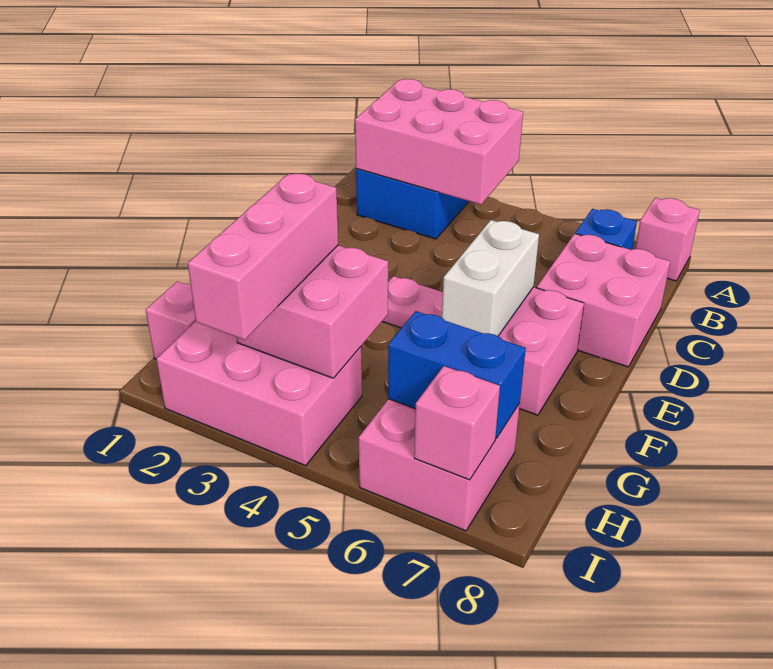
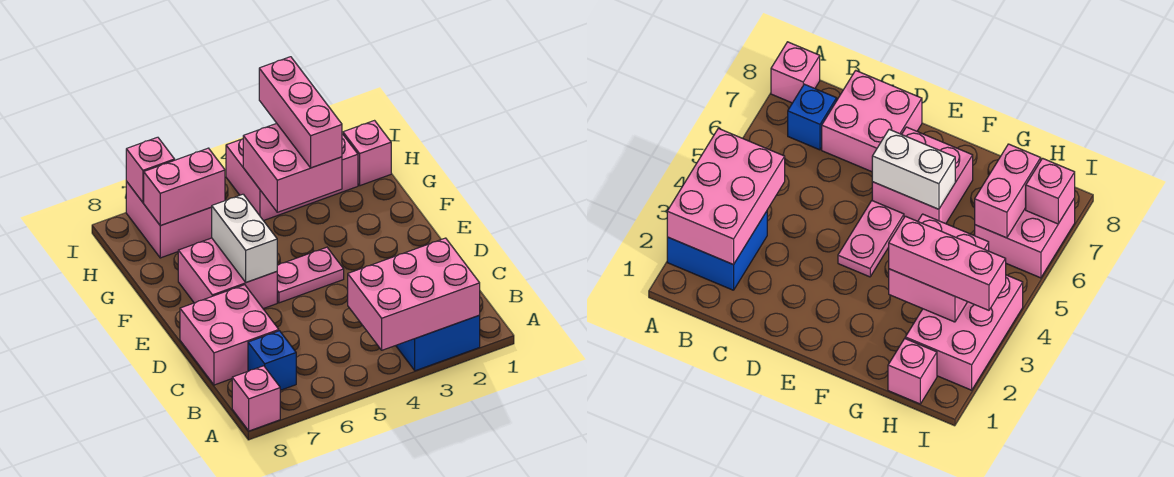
blue 1x2 brick [388,311,526,438] -> pink 1x2 brick [144,148,225,226]

